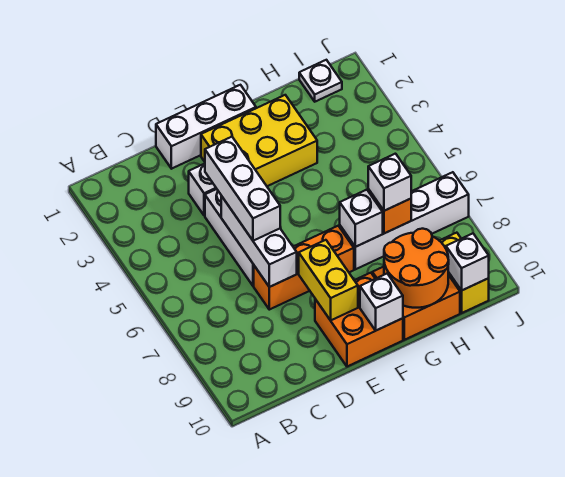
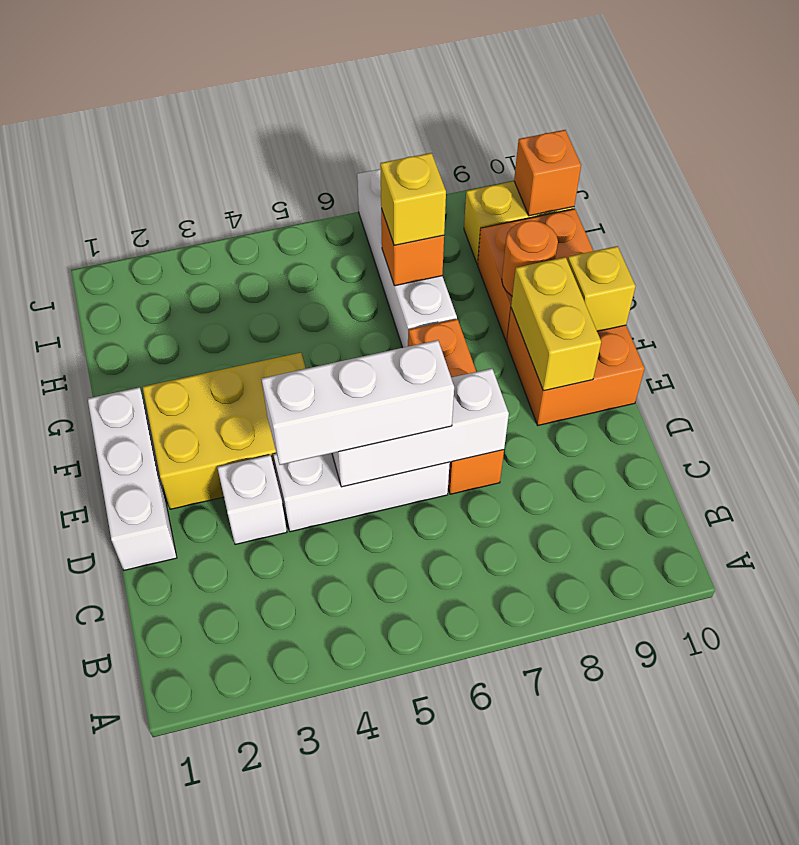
yellow 2x3 brick [201,95,317,186] -> yellow 2x3 brick turned to [143,353,306,509]
yellow 1x2 brick [299,240,358,320] -> yellow 1x2 brick turned to [511,257,601,391]
white 1x1 brick [360,274,403,330] -> yellow 1x1 brick [568,246,636,331]
white 1x1 brick [340,190,383,247] -> none
orange 2x2 round brick [384,229,449,308] -> orange 1x1 round brick [502,221,558,296]
white 1x1 brick [368,154,411,211] -> yellow 1x1 brick [380,153,446,245]
white 1x1 plate [299,60,342,102] -> none
white 1x1 brick [446,234,489,291] -> orange 1x1 brick [514,130,581,216]

